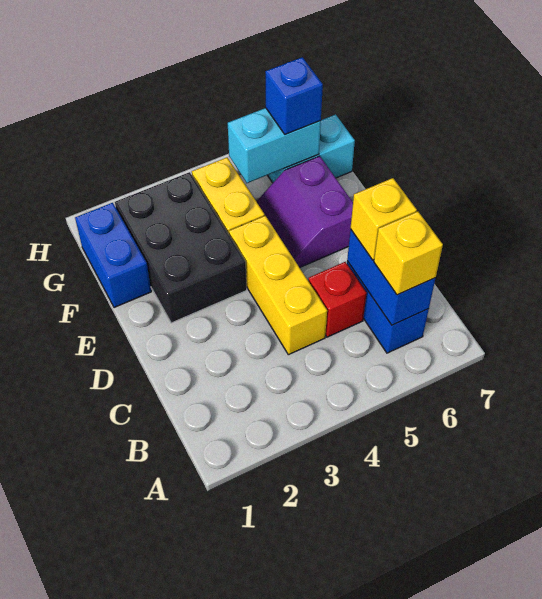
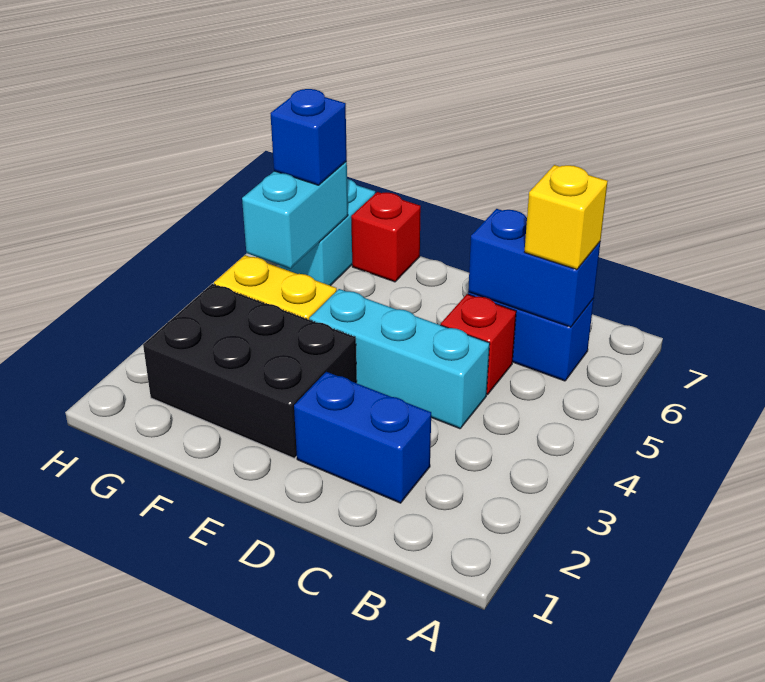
yellow 1x3 brick [229,216,327,355] -> cyan 1x3 brick [309,289,490,429]
yellow 1x1 brick [350,178,417,260] -> none
purple 2x2 slope [256,156,353,268] -> none
blue 1x2 brick [75,203,151,308] -> blue 1x2 brick moved to [294,372,431,503]
none -> red 1x1 brick [351,192,421,282]

